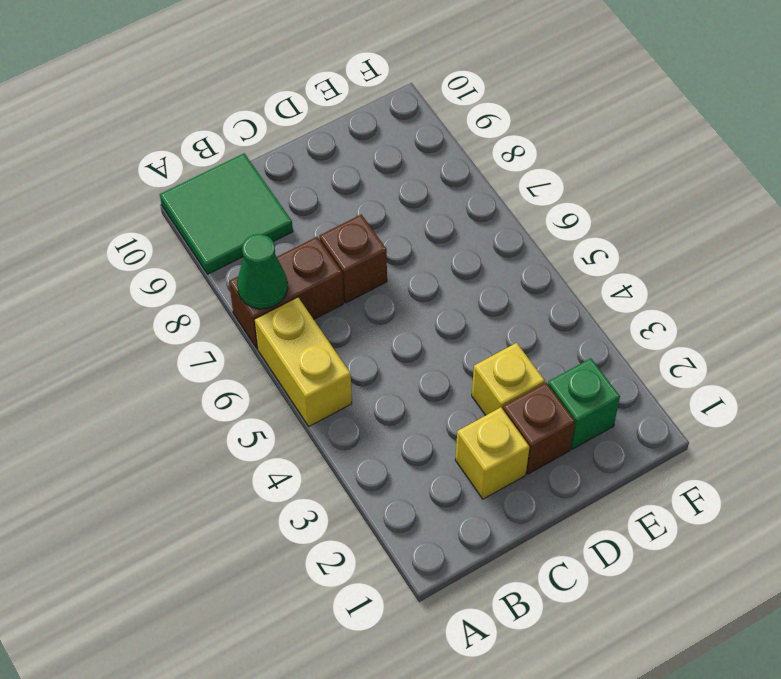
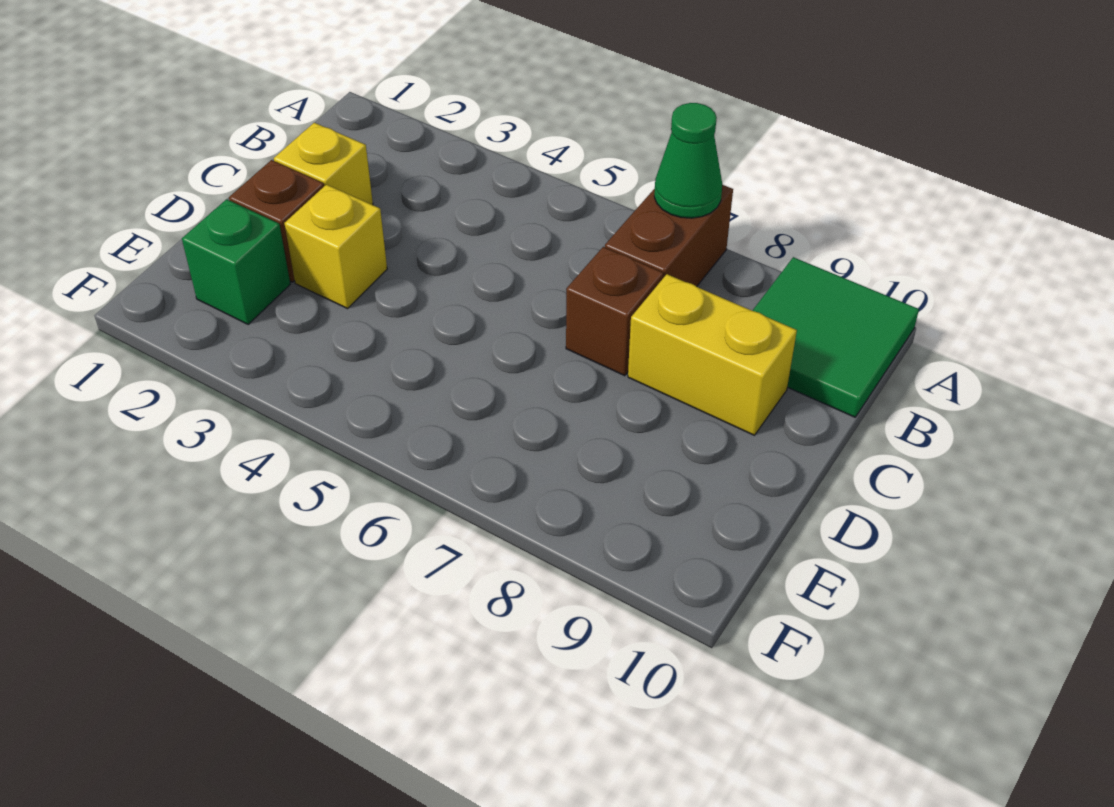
yellow 1x2 brick [255,297,352,426] -> yellow 1x2 brick moved to [628,274,797,435]

